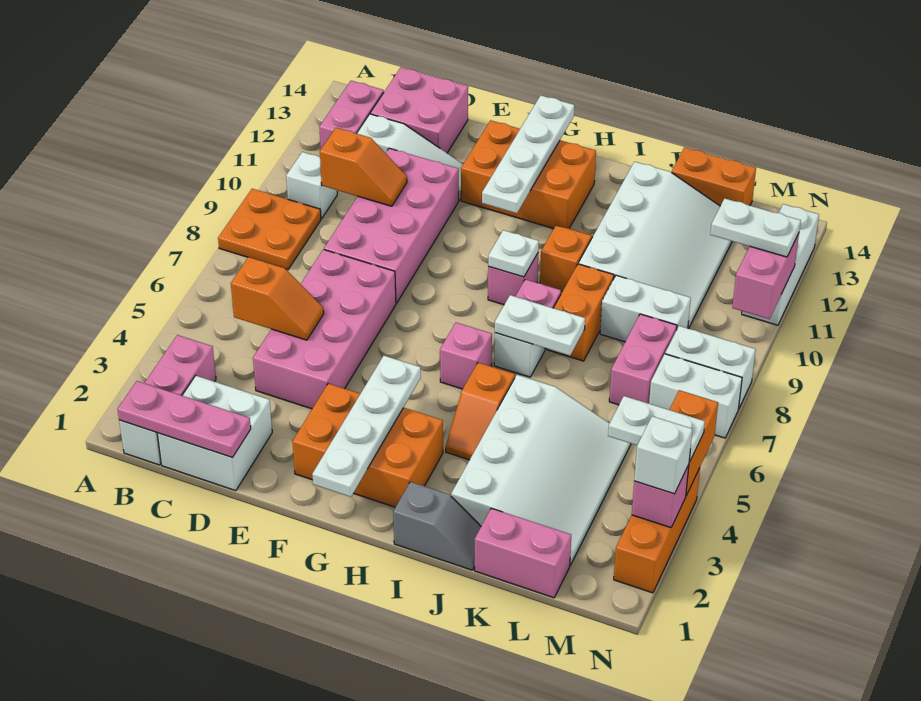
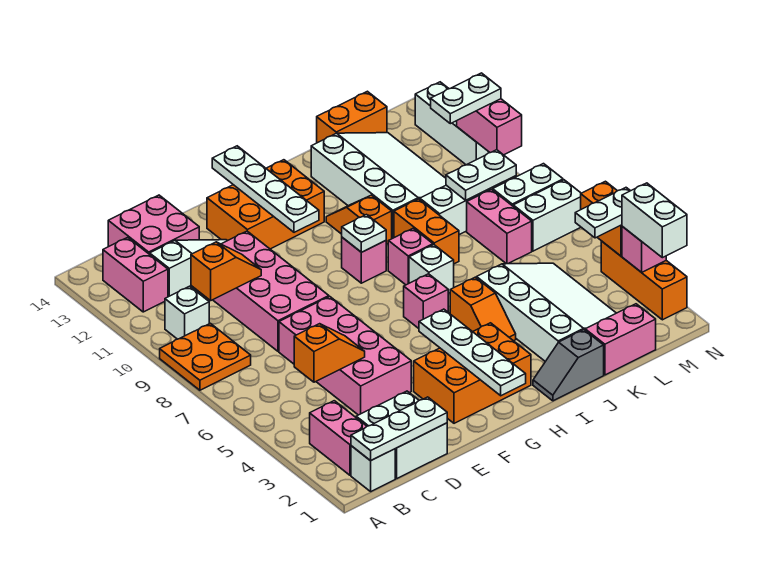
pink 1x3 plate [118,381,251,458] -> white 1x3 plate [351,397,447,461]
grey 1x2 slope [393,482,481,570] -> grey 1x2 slope turned to [533,330,604,401]
white 1x2 plate [495,295,585,356] -> white 1x2 plate moved to [446,150,516,200]
white 1x1 brick [634,416,692,494] -> white 1x2 brick [622,183,687,258]

